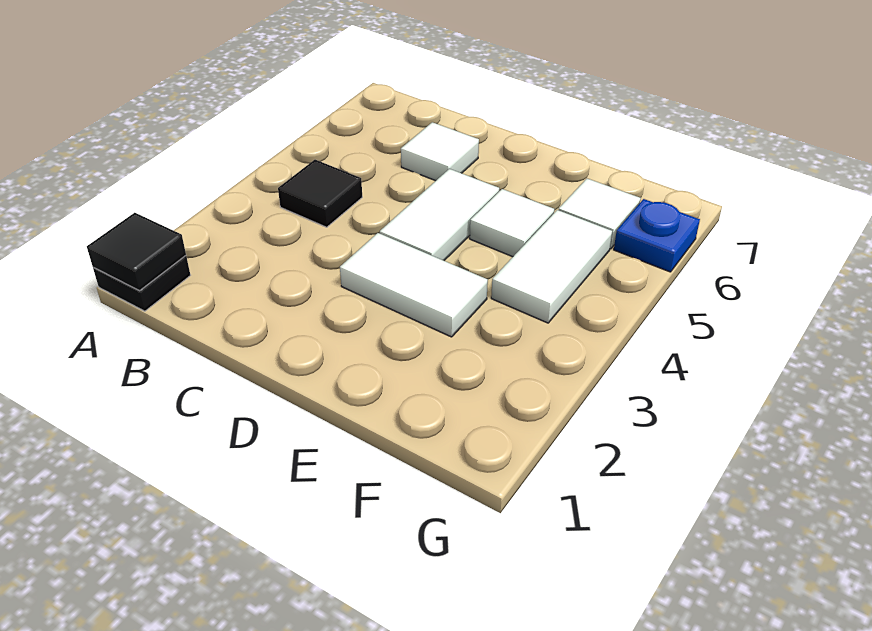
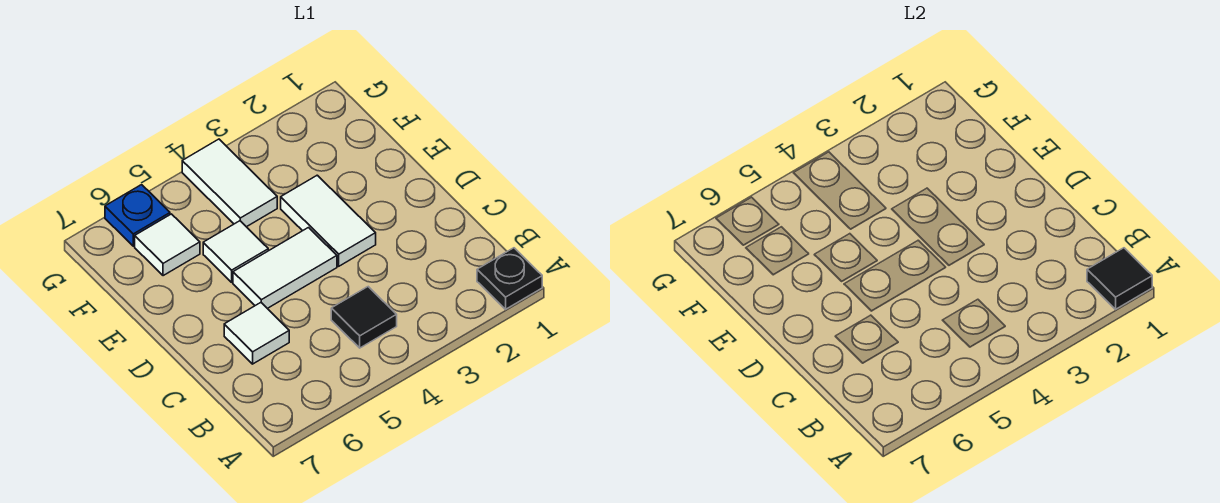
white 1x2 tile [491,210,612,323] -> white 1x2 tile turned to [182,139,277,227]

